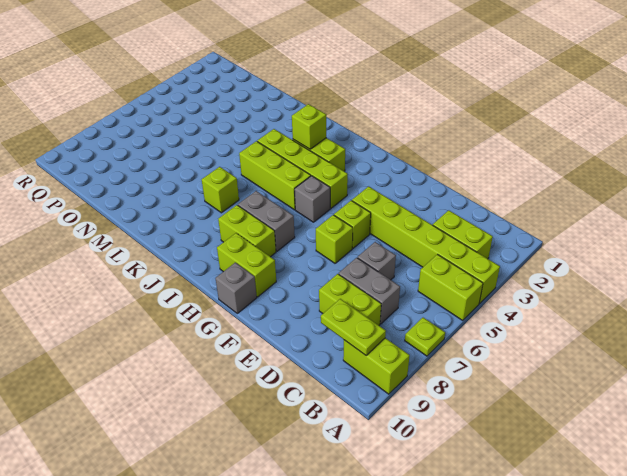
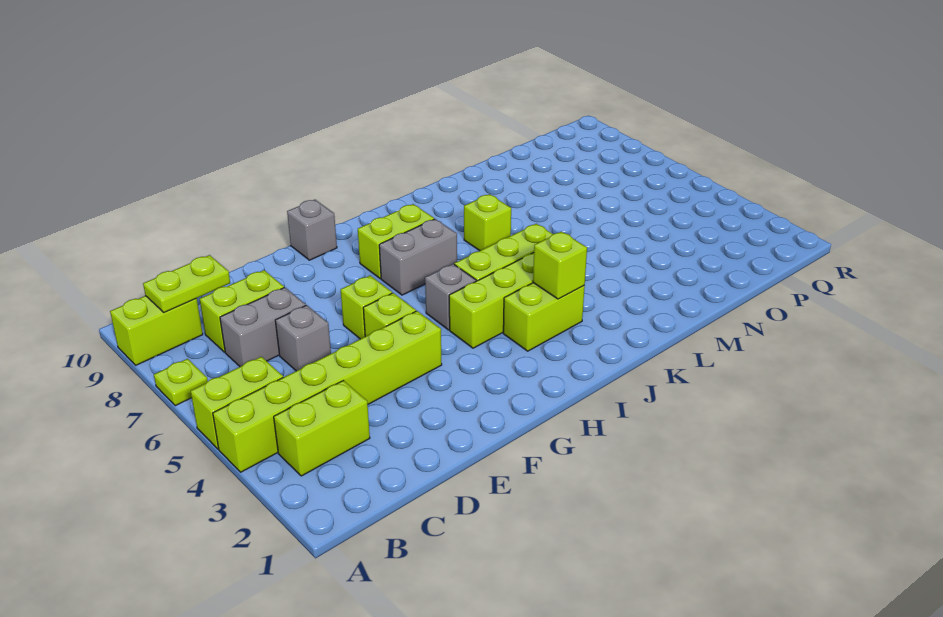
lime 1x2 brick [217,233,276,297] -> none

